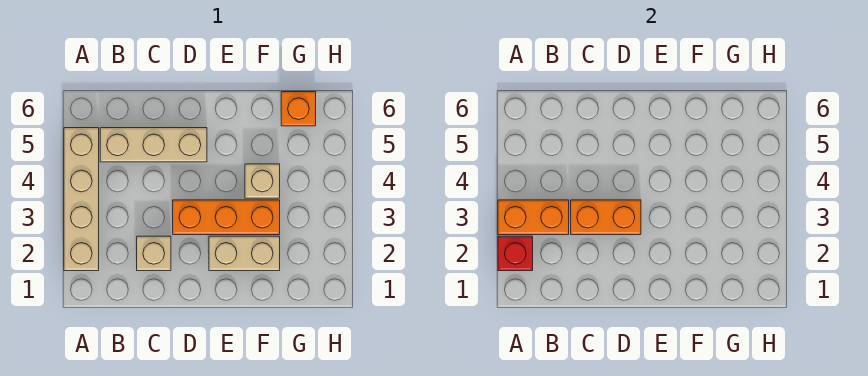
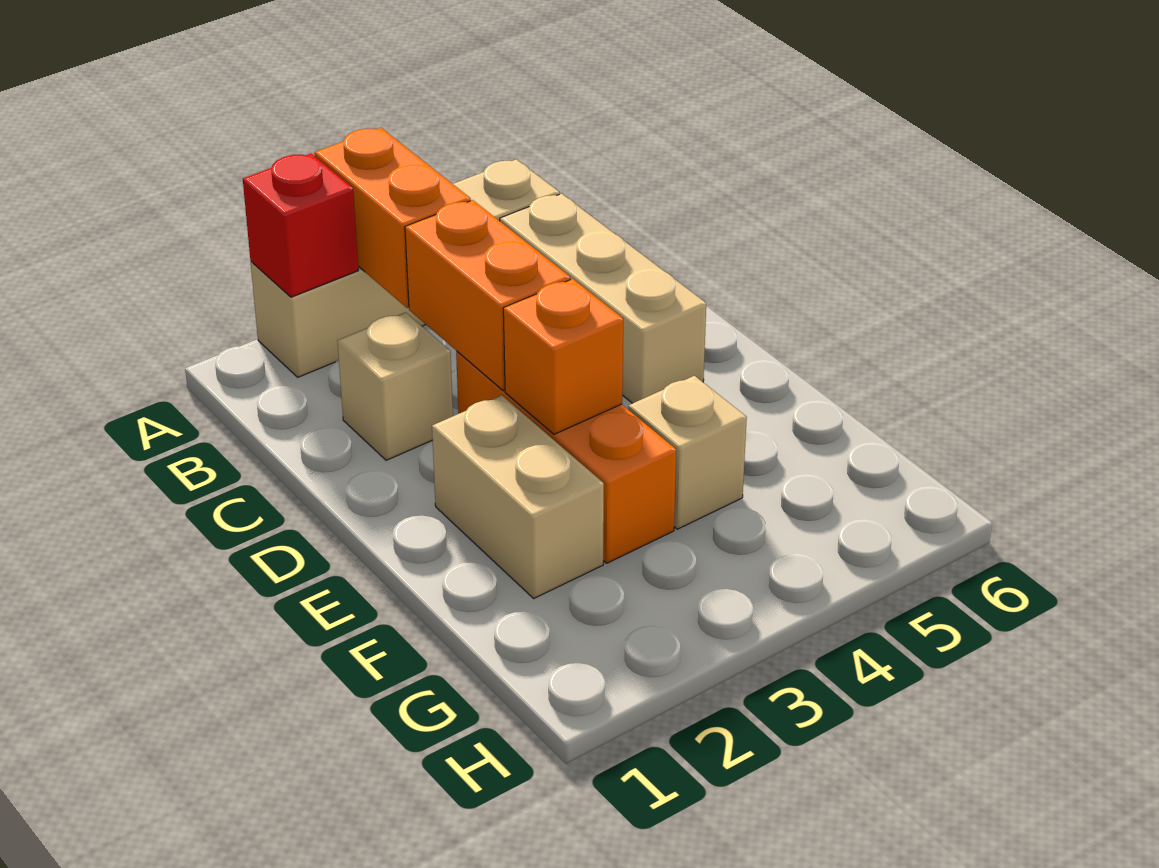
orange 1x1 brick [281,92,316,126] -> orange 1x1 brick moved to [503,279,623,434]

